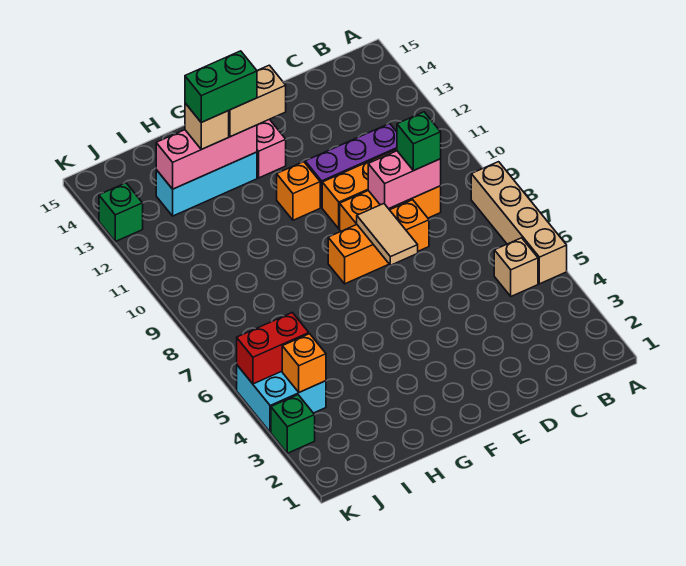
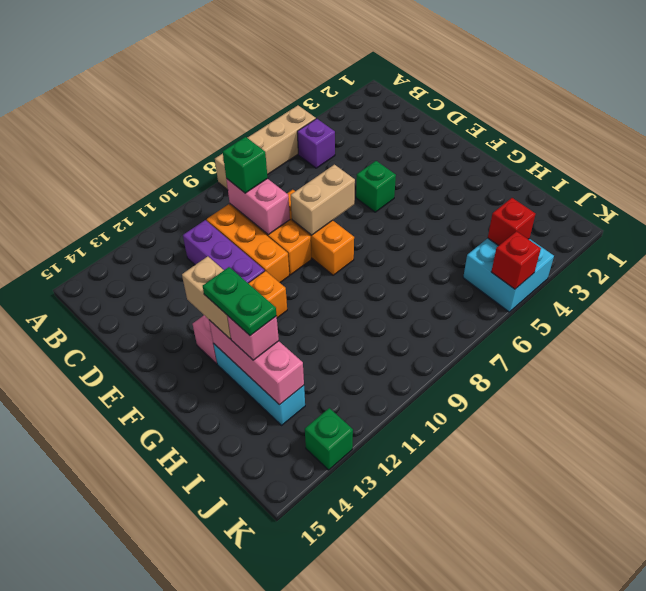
tan 1x1 brick [494,238,538,296] -> purple 1x1 brick [297,119,335,168]
tan 1x2 tile [357,204,418,265] -> tan 1x2 brick [291,165,355,235]
green 1x2 brick [185,51,257,122] -> green 1x2 plate [203,267,277,336]
tan 1x1 brick [185,103,229,149] -> pink 1x1 brick [227,316,279,360]
orange 1x1 brick [282,334,326,392] -> red 1x1 brick [488,198,535,246]
red 1x2 brick [237,313,309,384] -> red 1x1 brick [491,231,541,289]
green 1x1 brick [271,395,315,453] -> green 1x1 brick moved to [356,161,396,212]

